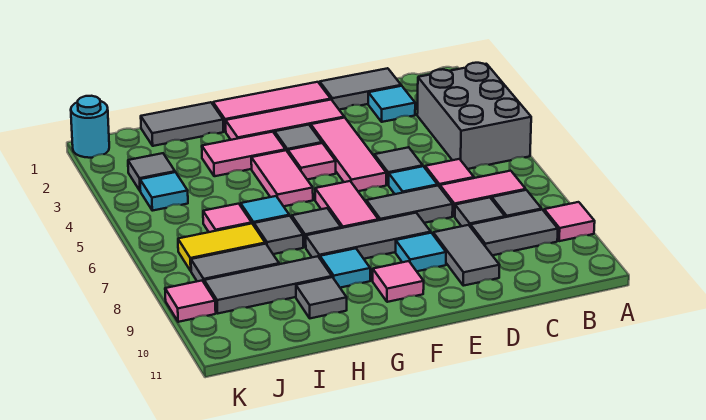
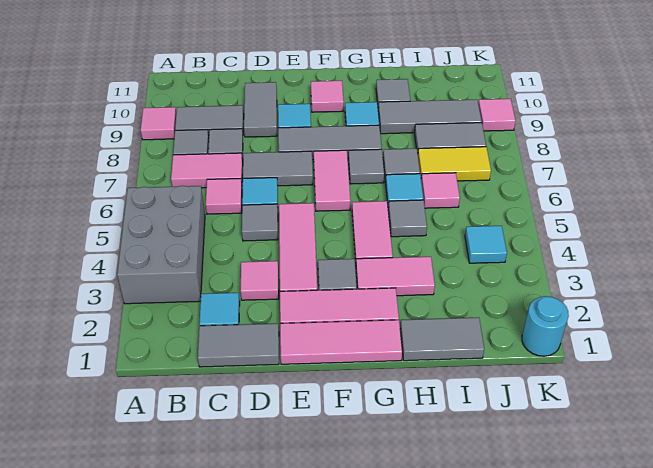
pink 1x1 tile [288,143,336,180] -> pink 1x1 tile moved to [241,261,279,300]
grey 1x1 tile [128,153,175,190] -> grey 1x1 tile moved to [388,200,427,237]

